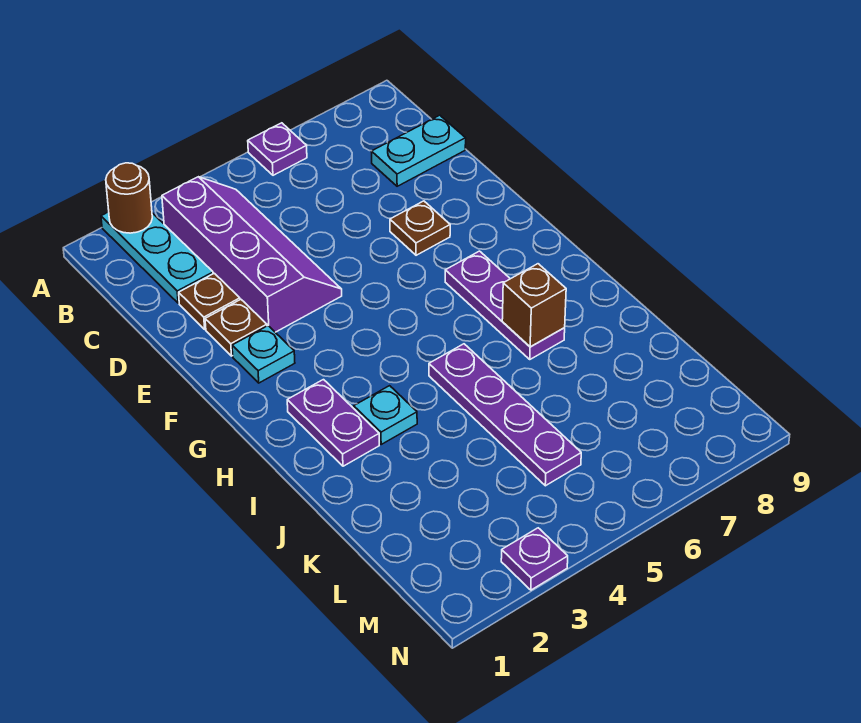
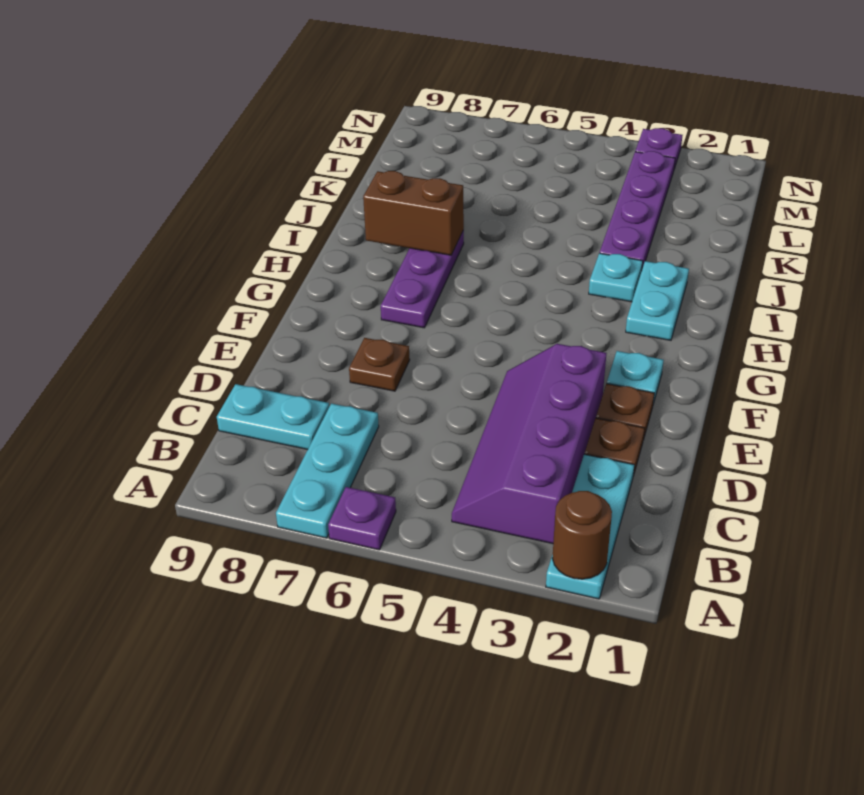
none -> cyan 1x3 plate [276,403,379,538]
purple 1x2 plate [287,380,379,466] -> cyan 1x2 plate [626,261,689,340]
purple 1x4 plate [429,344,581,486] -> purple 1x4 plate moved to [600,151,675,269]
brown 1x1 brick [502,264,566,347] -> brown 1x2 brick [363,171,464,255]

